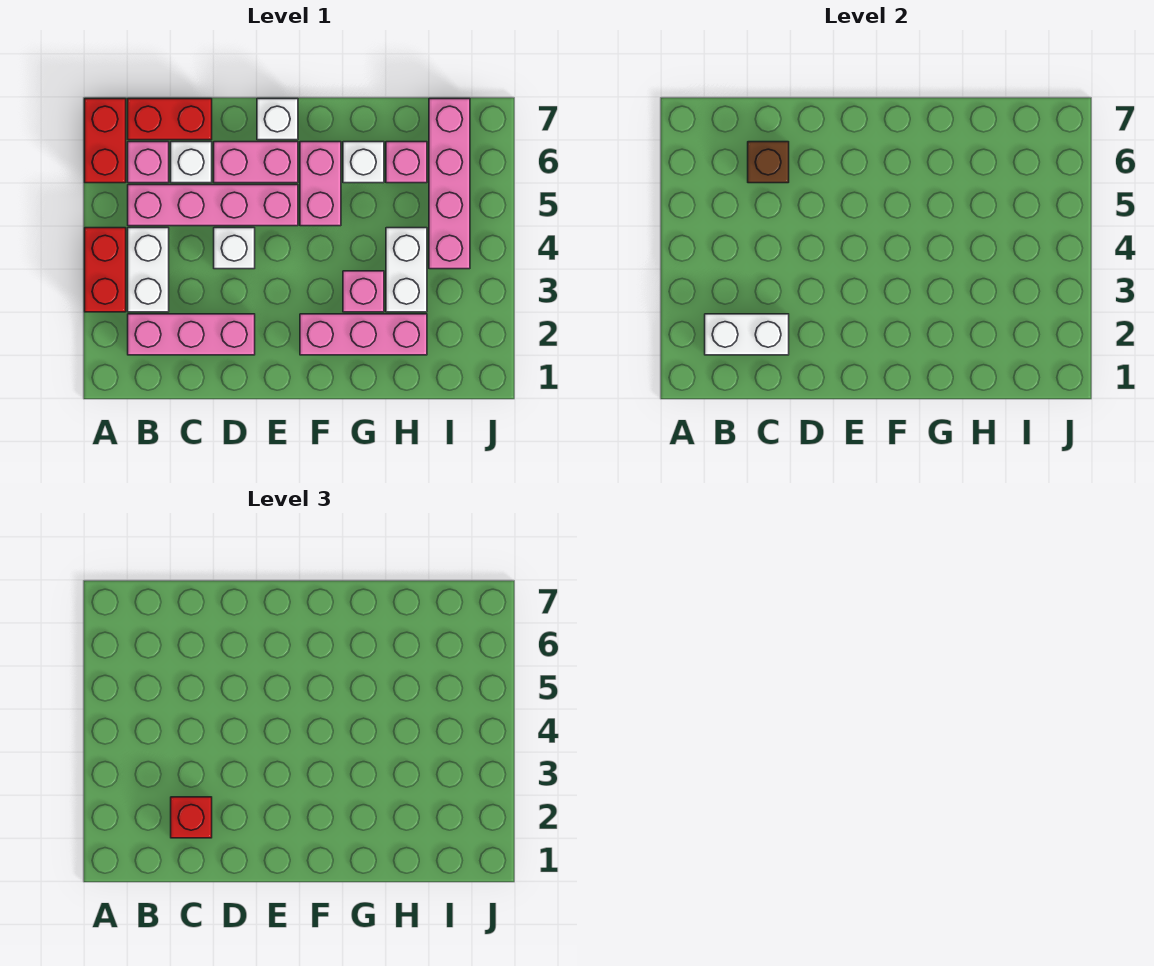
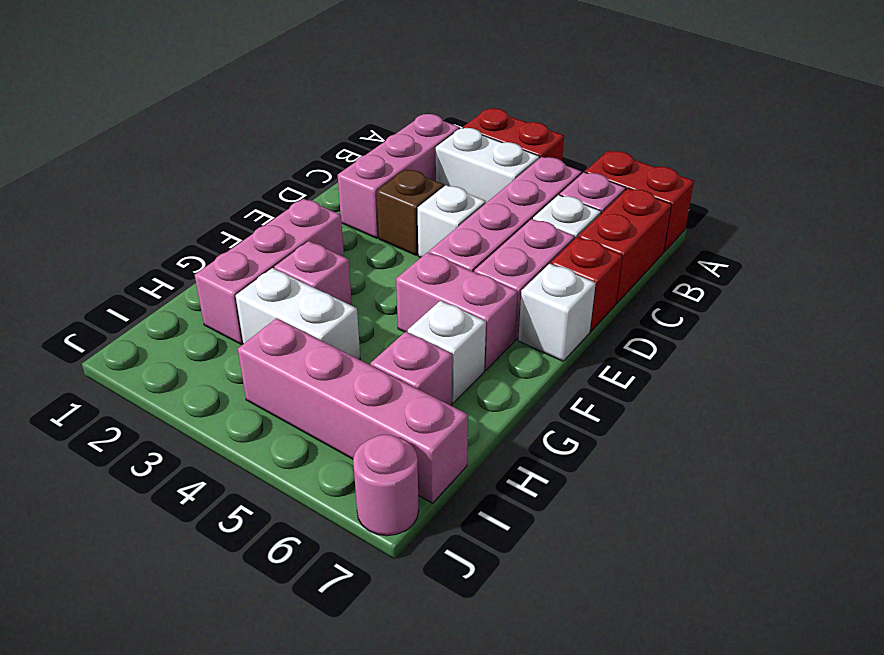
white 1x2 brick [705,314,789,355] -> none
red 1x1 brick [171,797,212,838] -> red 1x1 brick moved to [551,237,622,331]
brown 1x1 brick [748,142,789,183] -> brown 1x1 brick moved to [377,169,444,255]
none -> pink 1x1 round brick [353,435,419,536]

